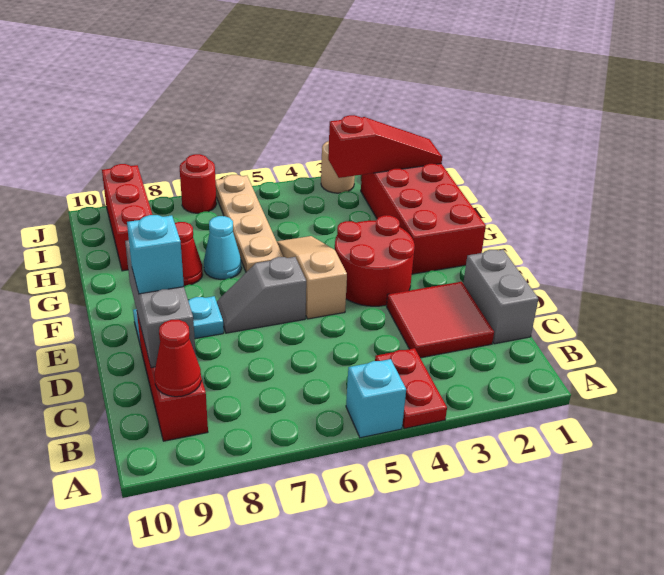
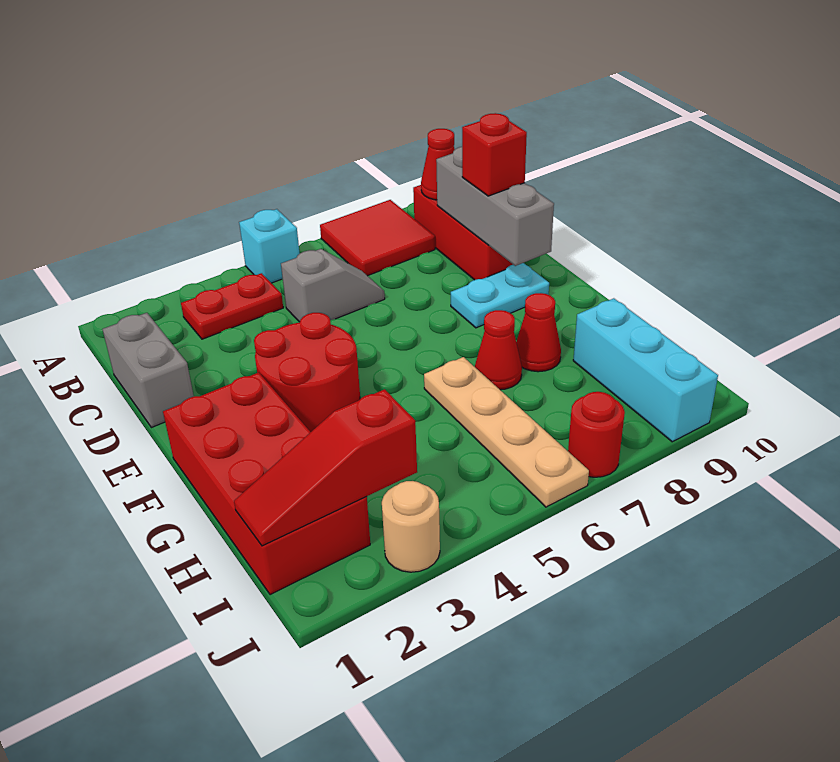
red 1x2 plate [375,348,447,429] -> red 1x2 plate turned to [181,273,283,339]
red 2x2 tile [386,282,494,358] -> red 2x2 tile moved to [320,200,435,276]
cyan 1x1 brick [127,215,184,294] -> red 1x1 brick [462,113,527,196]
tan 1x3 slope [277,236,347,319] -> none
grey 1x2 slope [217,257,306,333] -> grey 1x2 slope moved to [281,249,385,322]
cyan 1x1 cone [204,216,242,279] -> red 1x1 cone [475,310,522,390]
red 1x3 brick [102,164,152,271] -> cyan 1x3 brick [573,298,718,442]

